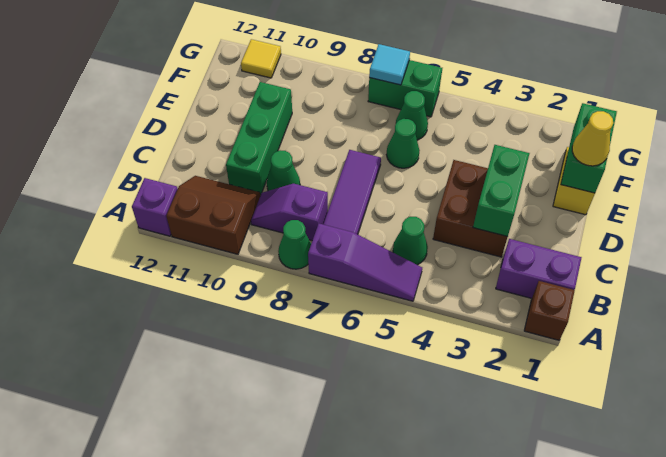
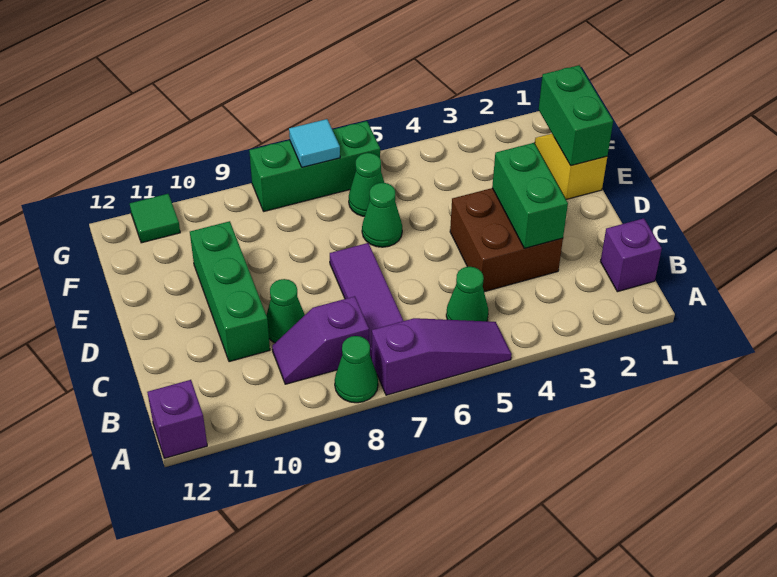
brown 1x1 brick [524,281,575,340] -> none
brown 2x2 slope [166,176,260,254] -> none
purple 1x2 brick [496,239,582,298] -> purple 1x1 brick [601,218,662,292]
yellow 1x1 cone [572,111,613,166] -> none
green 1x2 brick [368,60,442,117] -> green 1x3 brick [249,121,380,211]
yellow 1x1 tile [241,39,281,78] -> green 1x1 tile [130,194,180,243]

